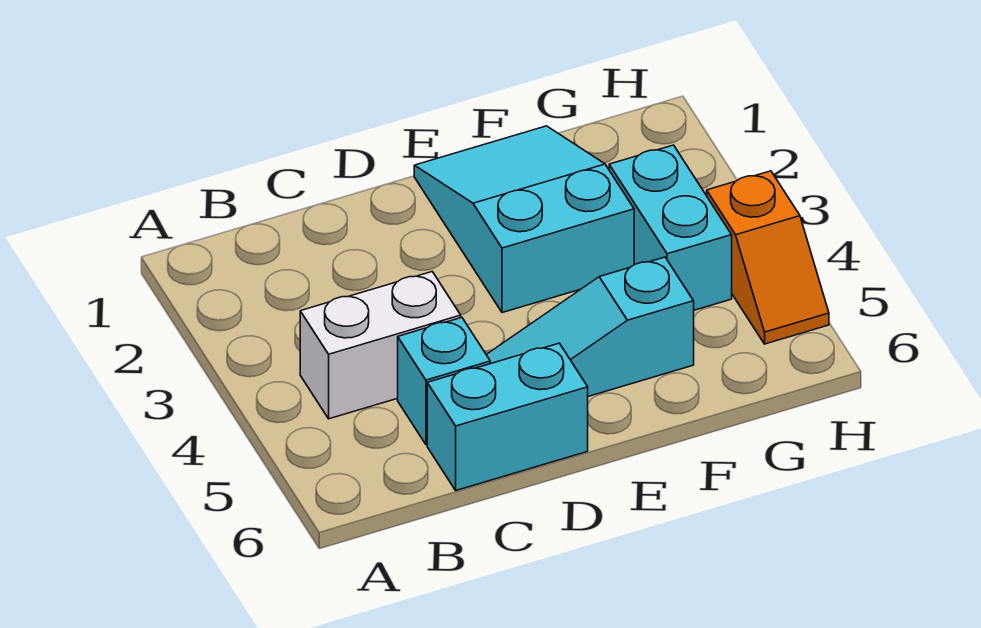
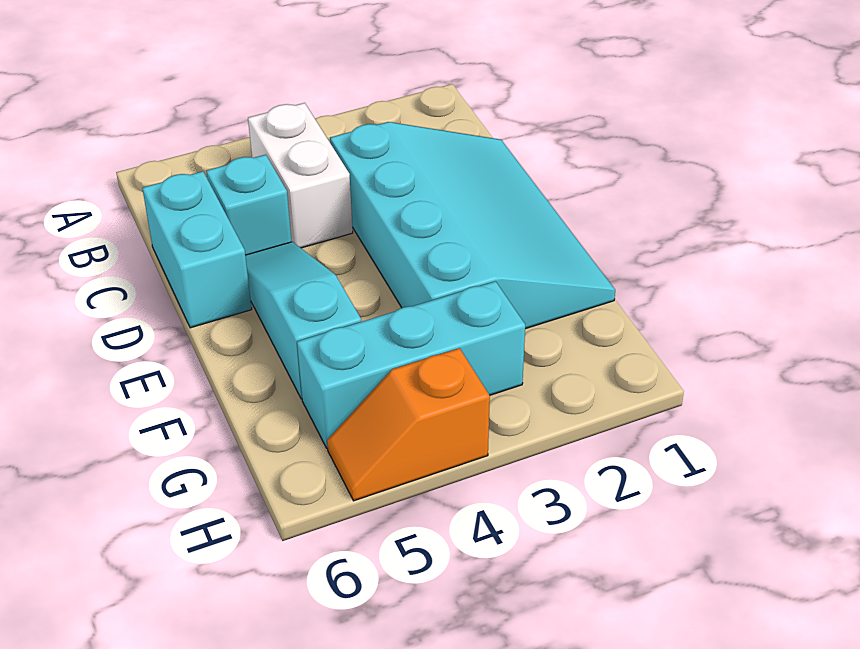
cyan 2x3 slope [414,126,634,313] -> cyan 3x4 slope [330,122,615,329]
cyan 1x2 brick [609,145,732,310] -> cyan 1x3 brick [297,281,525,448]

